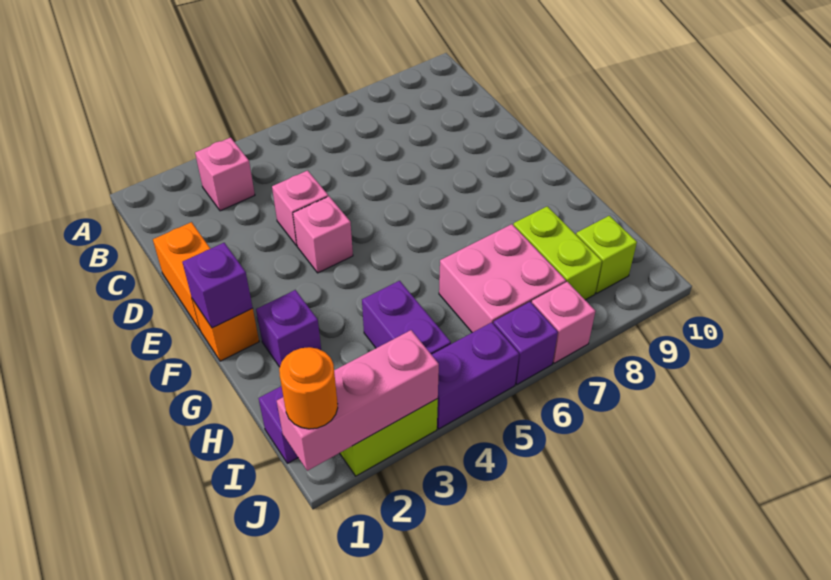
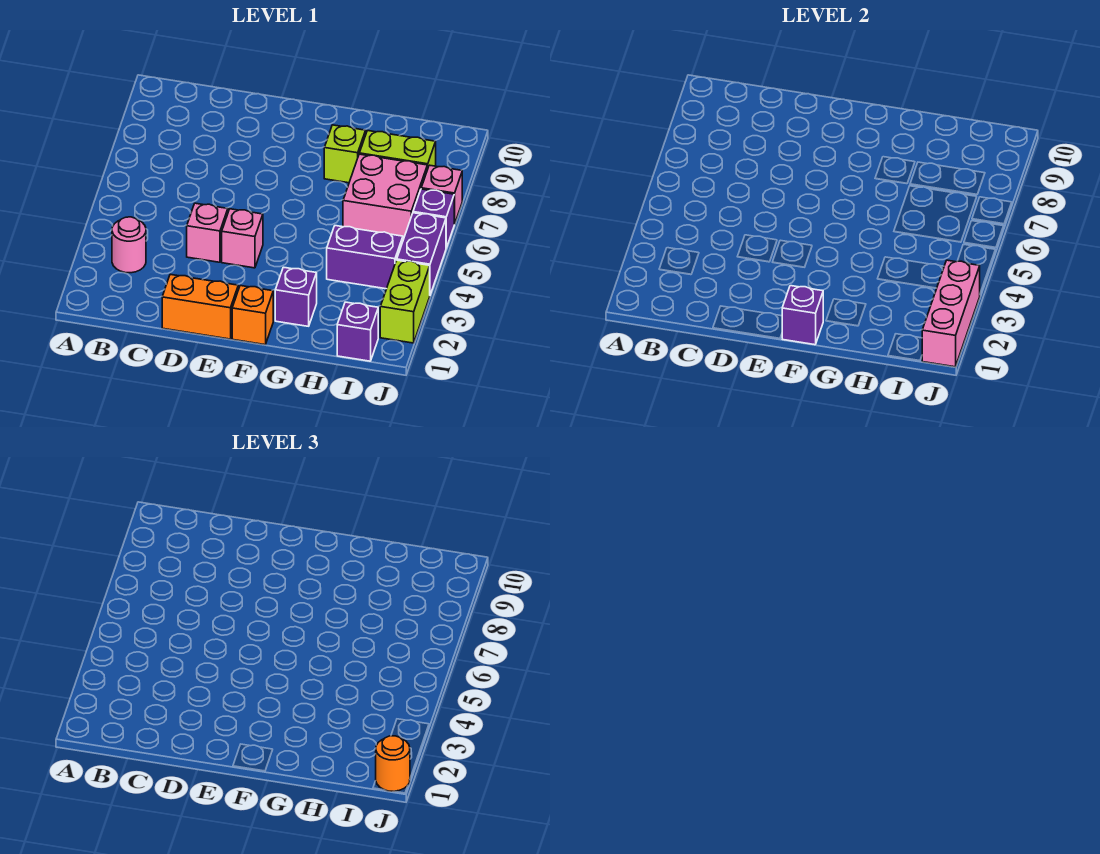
pink 1x1 brick [195,138,255,211] -> pink 1x1 round brick [112,217,146,273]
lime 1x1 brick [576,216,637,293] -> lime 1x1 brick moved to [324,125,366,183]

